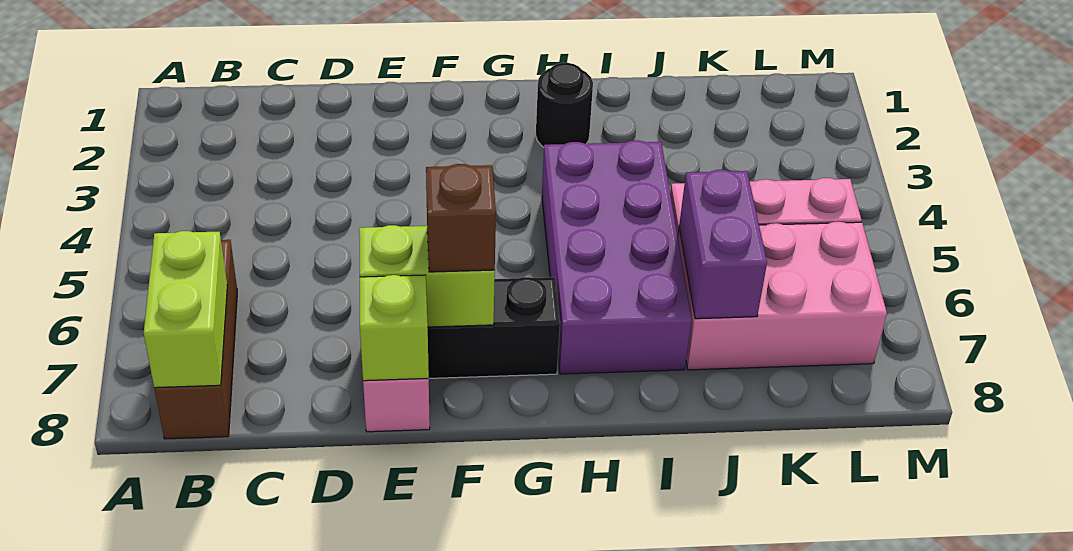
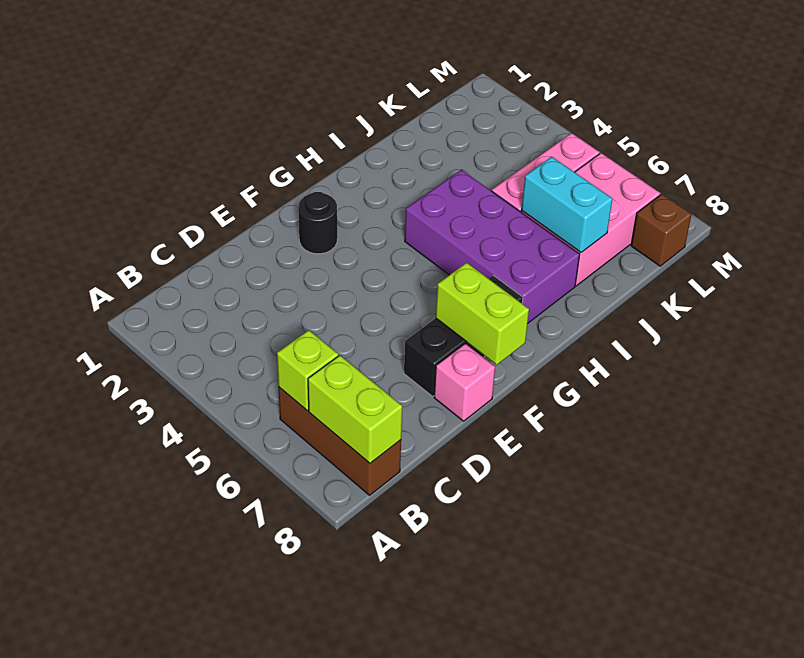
lime 1x2 brick [359,225,495,327] -> lime 1x2 brick turned to [436,263,529,365]
lime 1x1 brick [360,275,429,381] -> lime 1x1 brick moved to [277,330,338,410]
brown 1x1 brick [426,164,496,272] -> brown 1x1 brick moved to [631,194,692,266]
black 1x1 round brick [536,63,593,147] -> black 1x1 round brick moved to [298,192,337,254]
purple 1x2 brick [679,170,767,319] -> cyan 1x2 brick [522,157,612,252]

